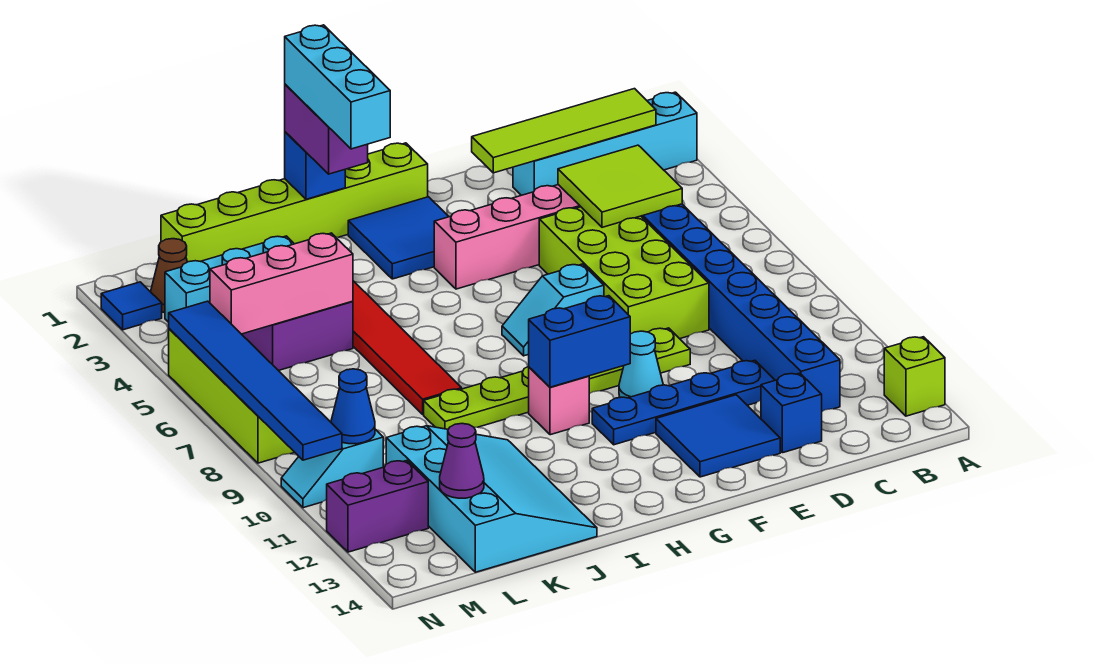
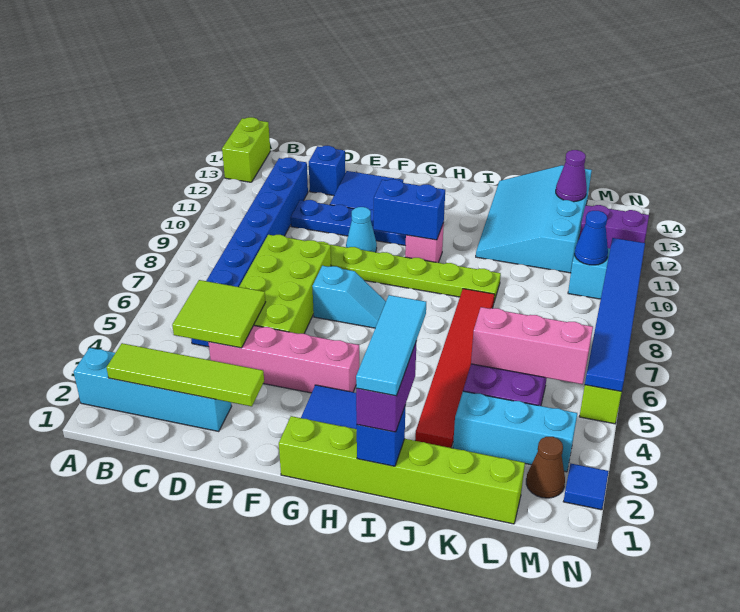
lime 1x1 brick [884,337,945,416] -> lime 1x2 brick [222,117,270,182]
cyan 1x3 brick [285,25,390,149] -> cyan 1x3 tile [356,295,426,396]

